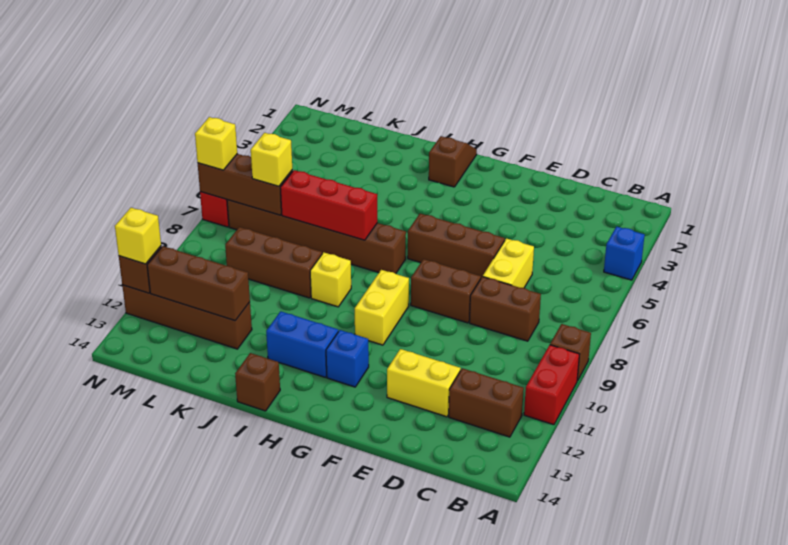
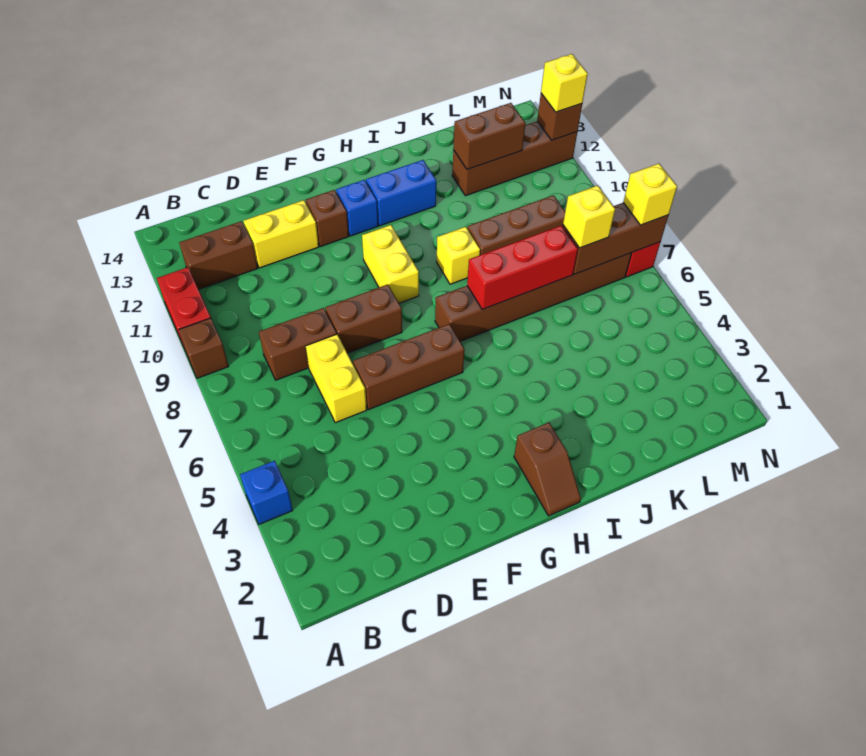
brown 1x1 brick [235,353,280,411] -> brown 1x1 brick moved to [306,190,349,247]
brown 1x3 brick [147,246,250,321] -> brown 1x2 brick [453,103,525,169]

